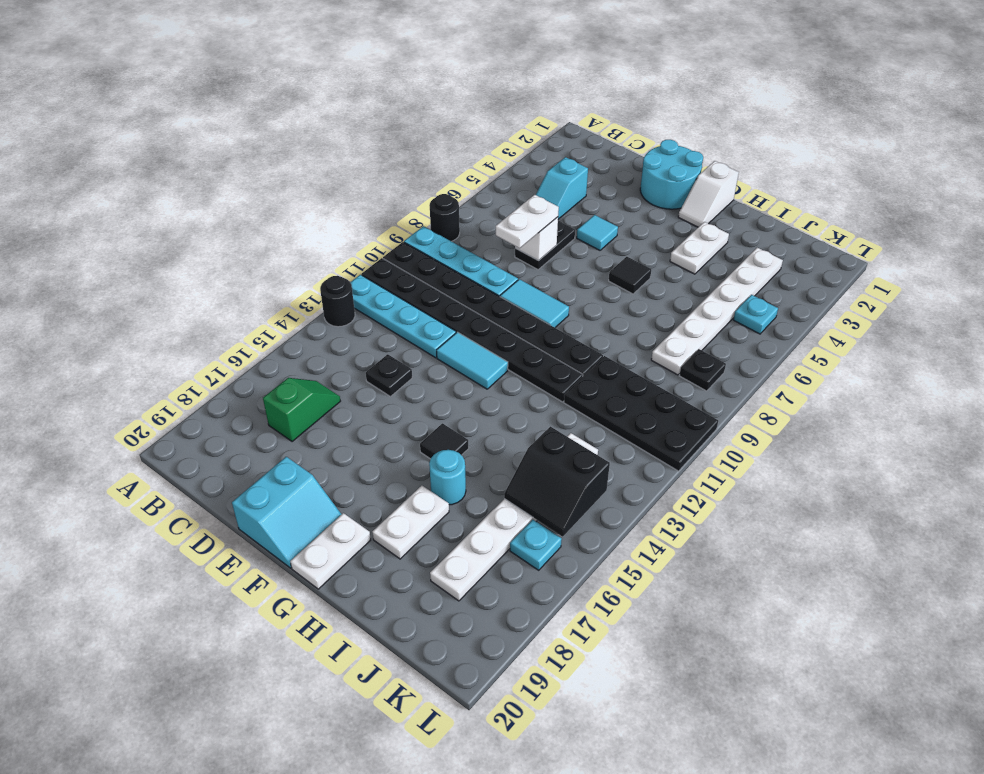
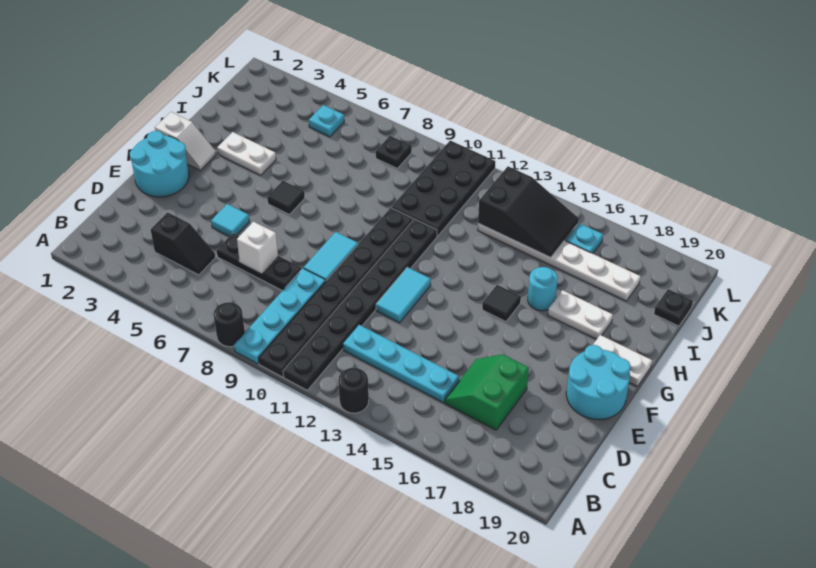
cyan 1x4 plate [350,275,456,358] -> cyan 1x4 plate turned to [343,325,459,402]
cyan 1x2 slope [536,157,588,219] -> black 1x2 slope [151,212,216,275]
green 1x2 slope [263,378,340,442] -> green 2x2 slope [445,354,529,430]
black 1x2 plate [515,221,575,270] -> black 1x3 plate [217,233,302,291]
white 1x2 plate [496,195,559,248] -> none
black 1x1 plate [366,354,412,397] -> black 1x1 plate moved to [654,289,693,326]
cyan 2x2 slope [232,457,342,568] -> cyan 2x2 round brick [566,345,631,420]
white 1x6 plate [651,248,783,375] -> none
black 2x2 slope [504,427,610,536] -> black 2x3 slope [478,166,579,258]

